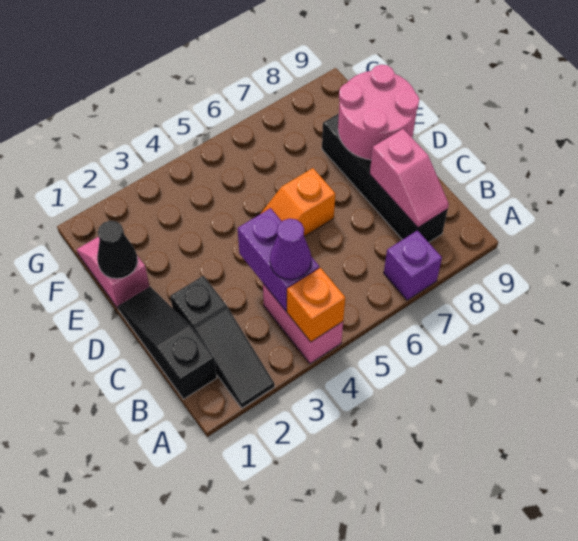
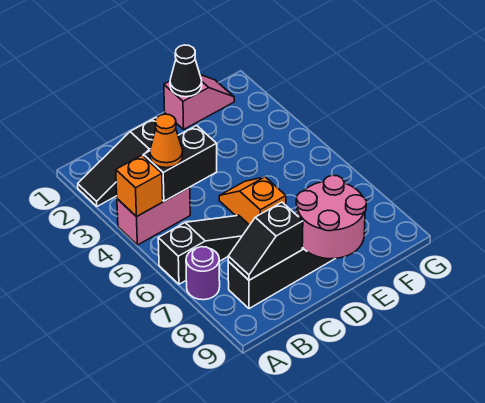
purple 1x1 brick [384,230,442,300] -> purple 1x1 round brick [186,247,220,300]
black 1x3 slope [118,287,217,399] -> black 1x3 slope moved to [158,215,250,284]
purple 1x2 brick [238,208,319,311] -> black 1x2 brick [143,126,217,201]
purple 1x1 cone [270,219,311,280] -> orange 1x1 cone [150,114,183,168]
pink 1x2 slope [370,129,449,227] -> black 1x2 slope [228,202,303,280]

